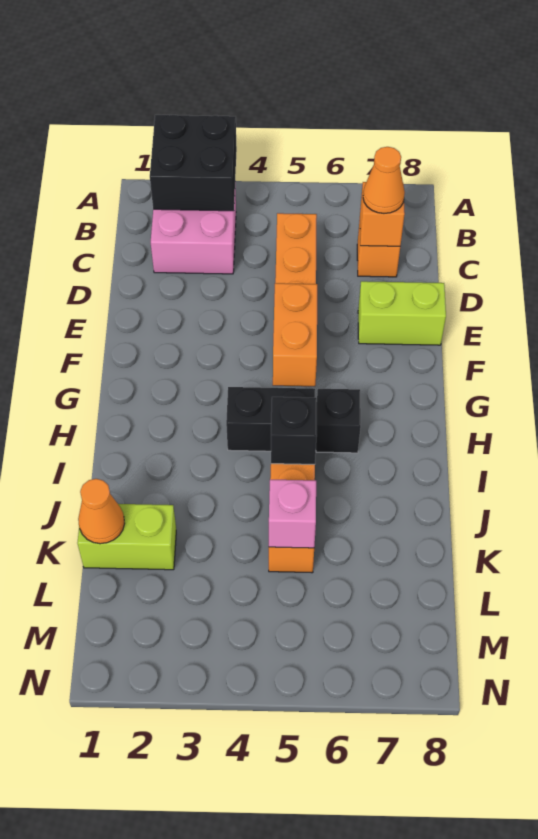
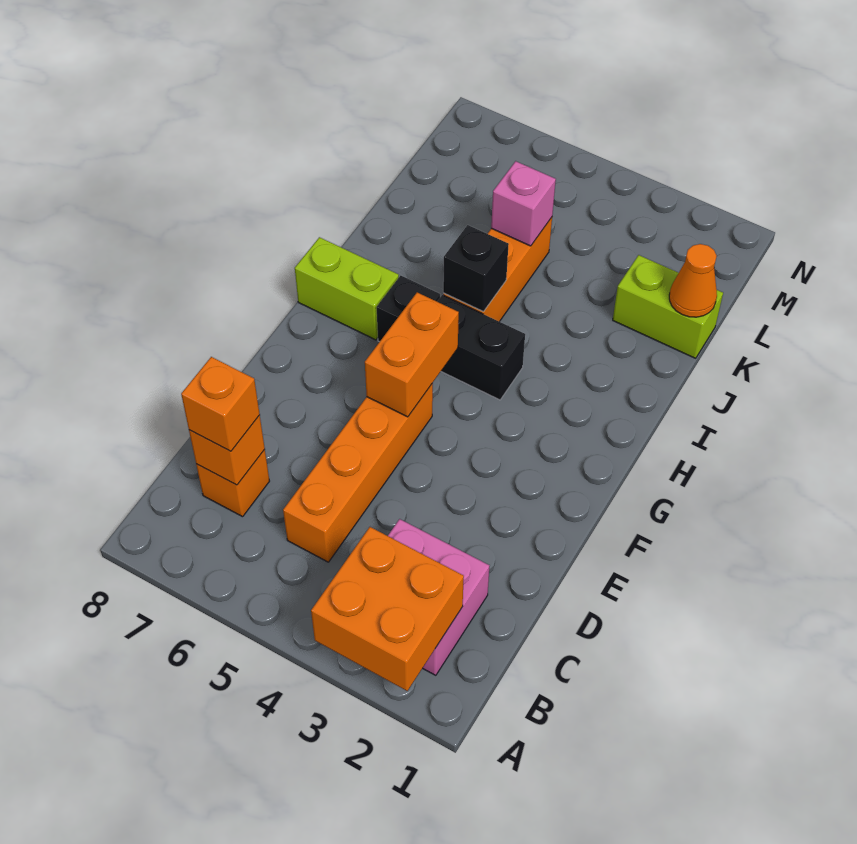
black 2x2 brick [150,115,237,211] -> orange 2x2 brick [311,527,464,691]
orange 1x1 cone [363,147,405,213] -> orange 1x1 brick [181,357,260,451]
lime 1x2 brick [358,281,446,345] -> lime 1x2 brick moved to [295,237,399,340]

